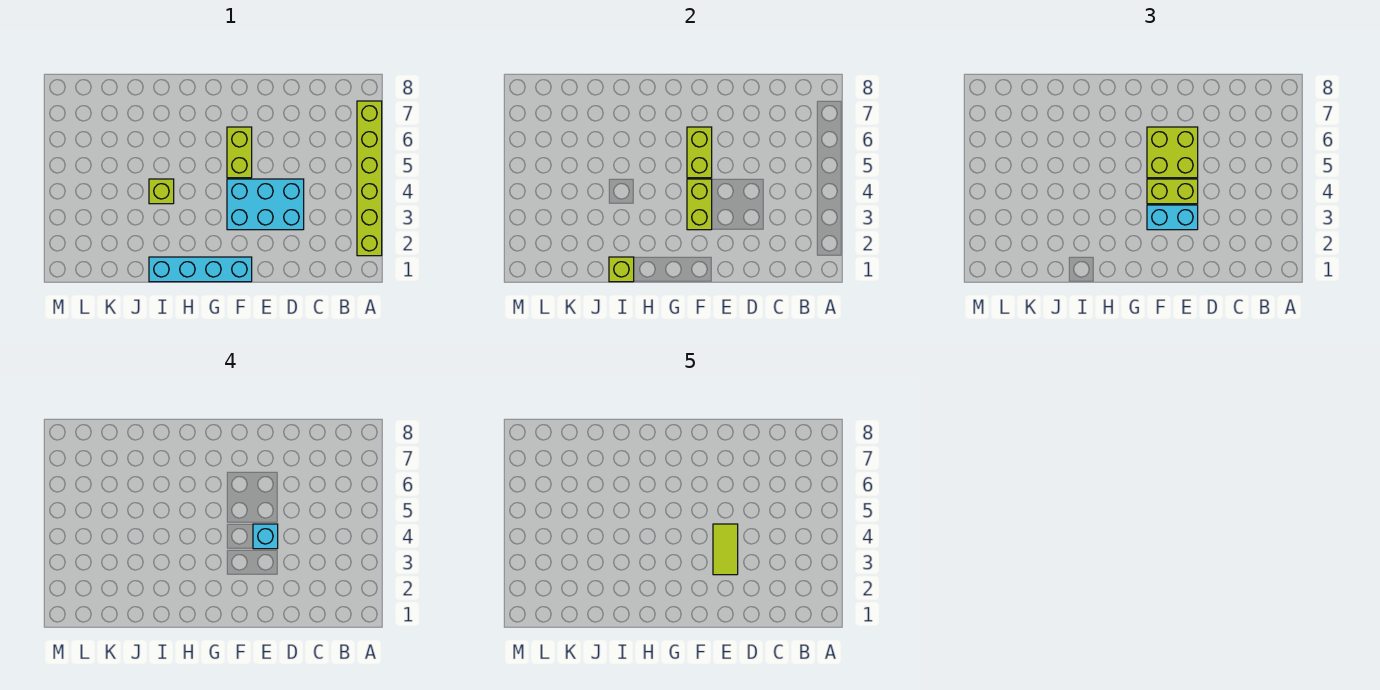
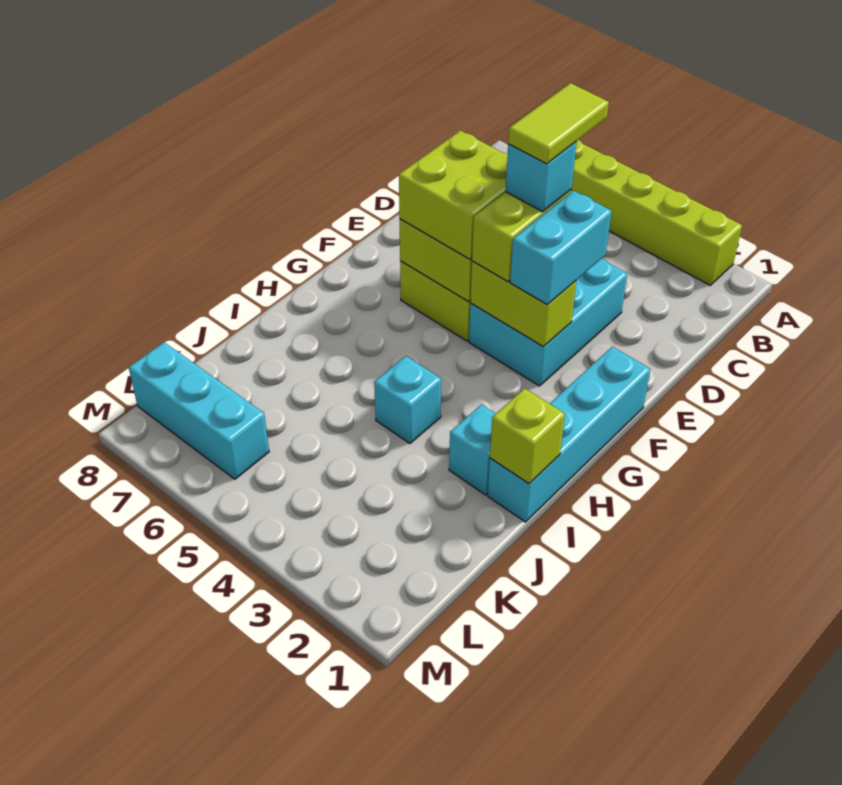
lime 1x2 tile [713,524,738,575] -> lime 1x2 tile turned to [508,83,609,164]
none -> cyan 1x1 brick [449,405,496,495]
lime 1x1 brick [149,179,174,204] -> cyan 1x1 brick [374,356,441,443]
none -> cyan 1x3 brick [129,342,269,479]

